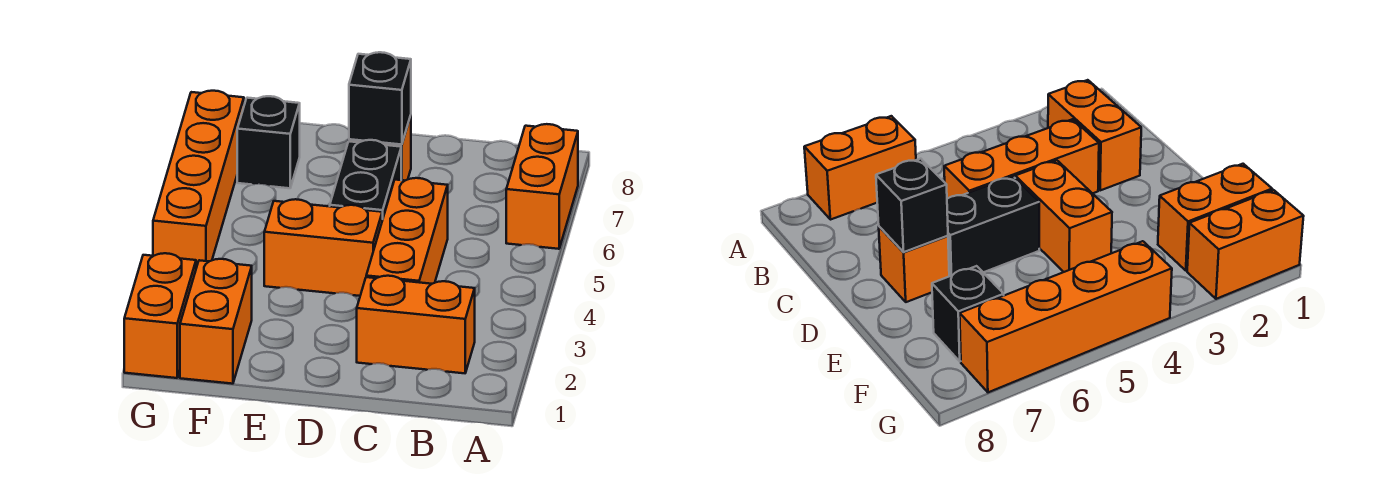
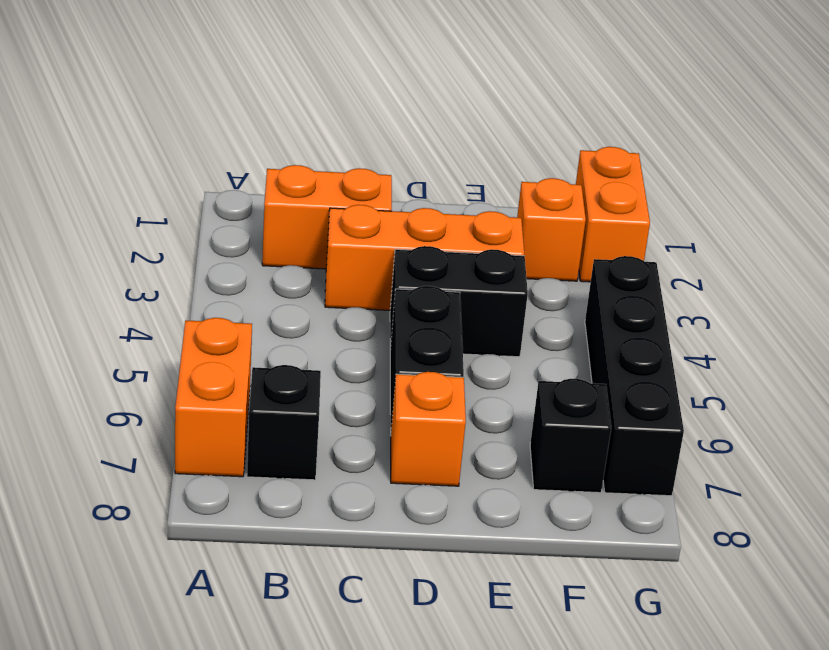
orange 1x3 brick [366,178,448,284] -> orange 1x3 brick turned to [325,205,524,310]
orange 1x2 brick [264,199,382,296] -> black 1x2 brick [390,246,528,357]
black 1x1 brick [349,52,411,145] -> black 1x1 brick moved to [247,365,321,480]
orange 1x2 brick [180,259,252,384] -> orange 1x1 brick [517,178,586,281]
orange 1x4 brick [153,91,244,268] -> black 1x4 brick [585,256,684,496]

